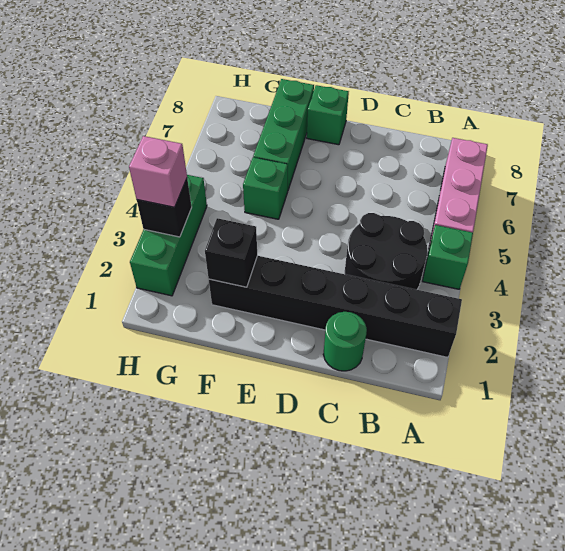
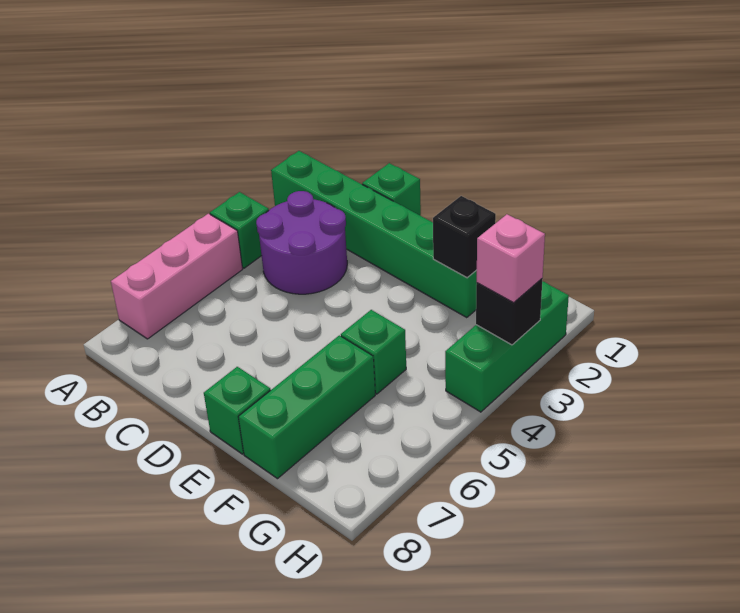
black 1x6 brick [209,256,462,357] -> green 1x6 brick [271,151,477,318]
black 2x2 round brick [345,213,427,290] -> purple 2x2 round brick [256,191,347,294]
green 1x1 round brick [323,312,367,371] -> green 1x1 brick [362,163,421,216]

